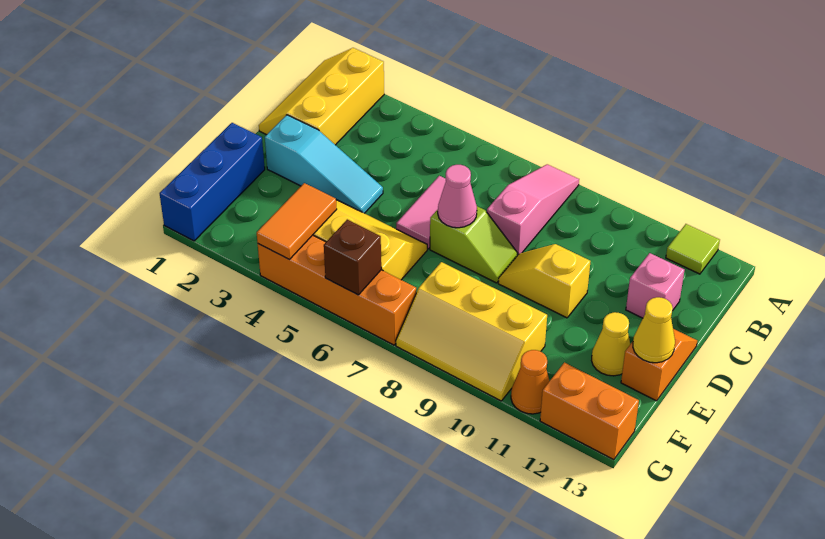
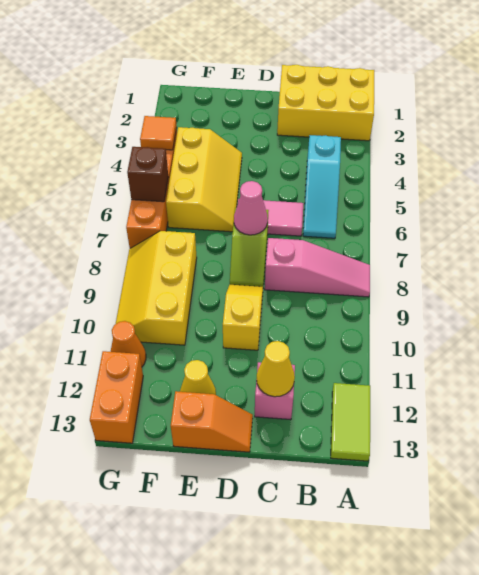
yellow 2x3 slope [259,48,384,145] -> yellow 2x3 brick [277,65,374,141]
lime 1x1 tile [666,224,720,274] -> lime 1x2 tile [331,383,370,461]
cyan 1x3 slope [265,115,383,213] -> cyan 1x3 slope moved to [303,135,341,238]
blue 1x3 brick [160,123,265,241] -> none
yellow 1x1 cone [633,297,675,363] -> yellow 1x1 cone moved to [257,341,295,397]
orange 1x2 tile [257,183,337,259] -> orange 1x1 tile [140,116,177,150]

